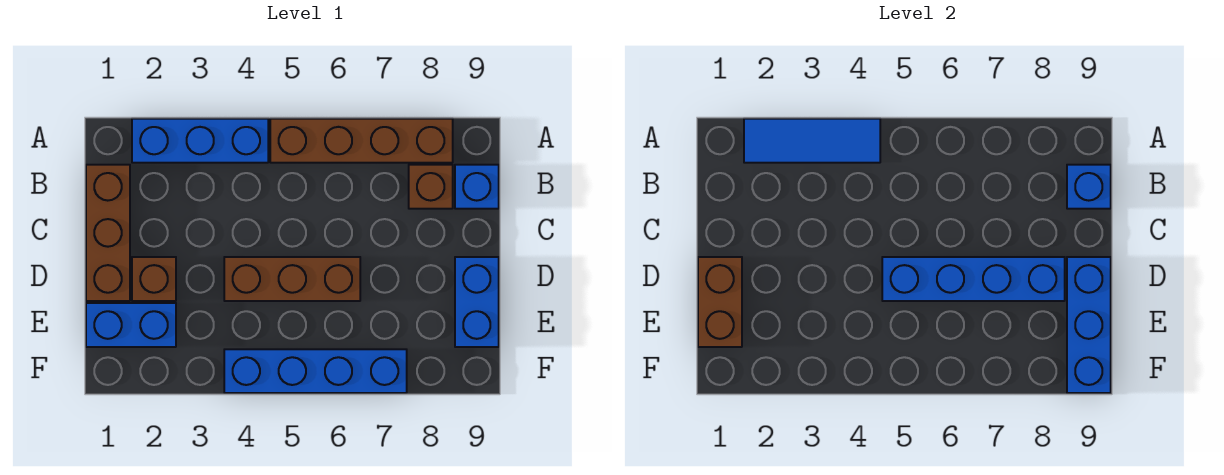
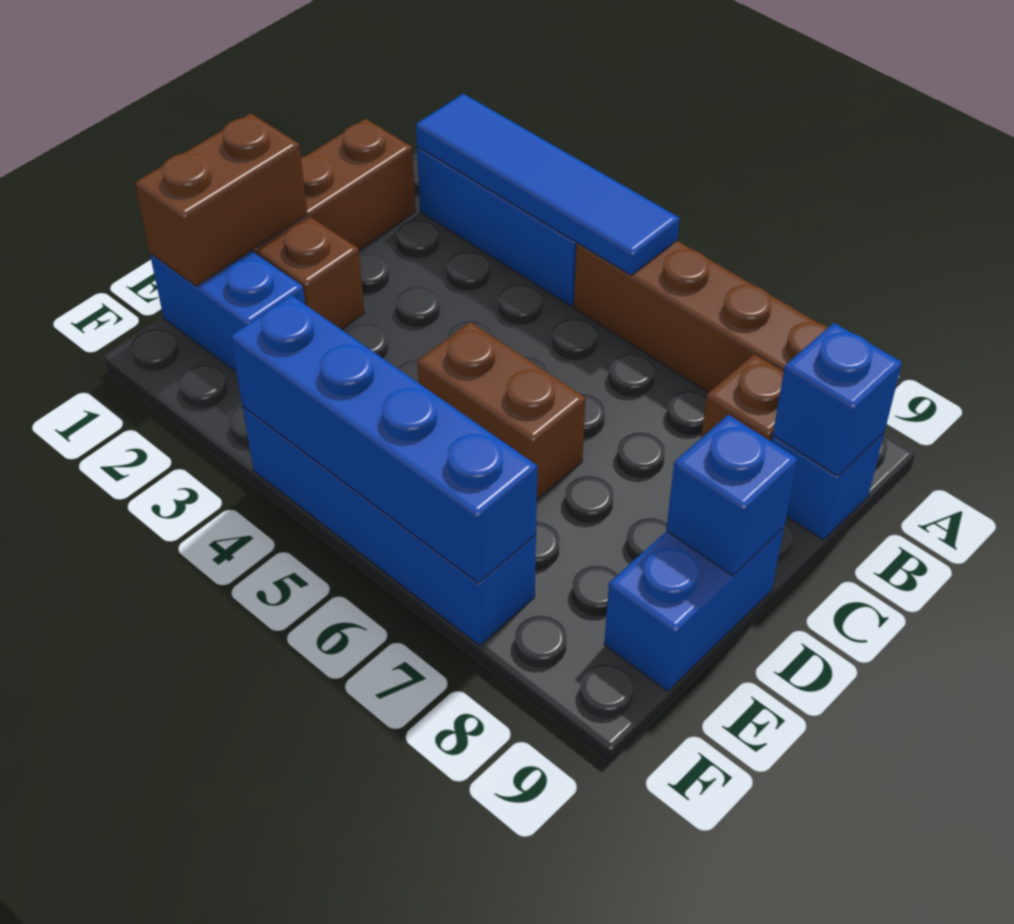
blue 1x3 tile [744,119,880,163] -> blue 1x4 tile [416,94,680,275]
brown 1x3 brick [224,257,360,301] -> brown 1x2 brick [417,322,586,499]
blue 1x4 brick [882,257,1065,301] -> blue 1x4 brick moved to [230,295,538,583]
blue 1x3 brick [1067,257,1111,393] -> blue 1x1 brick [666,415,798,576]

